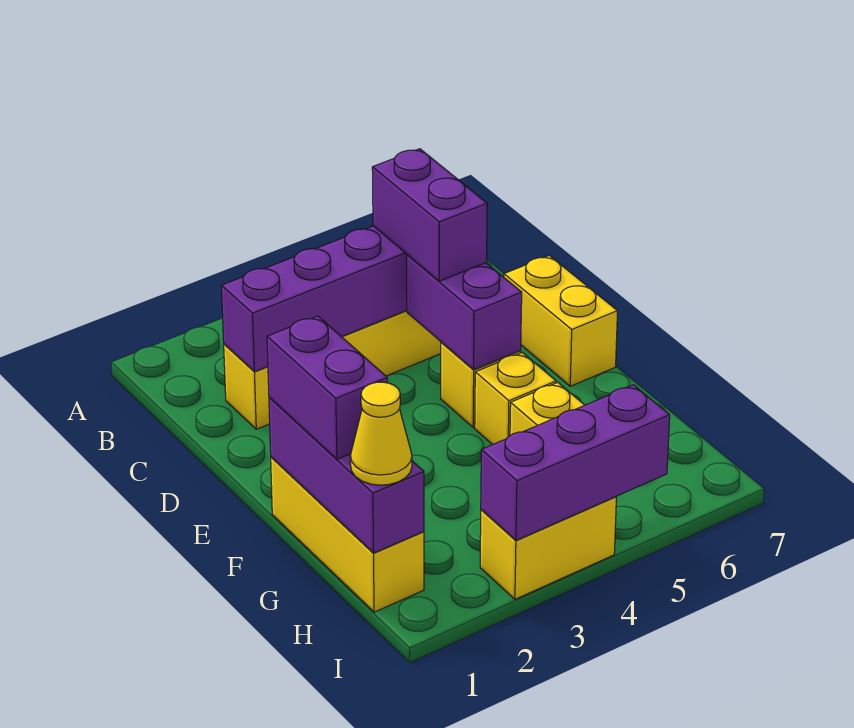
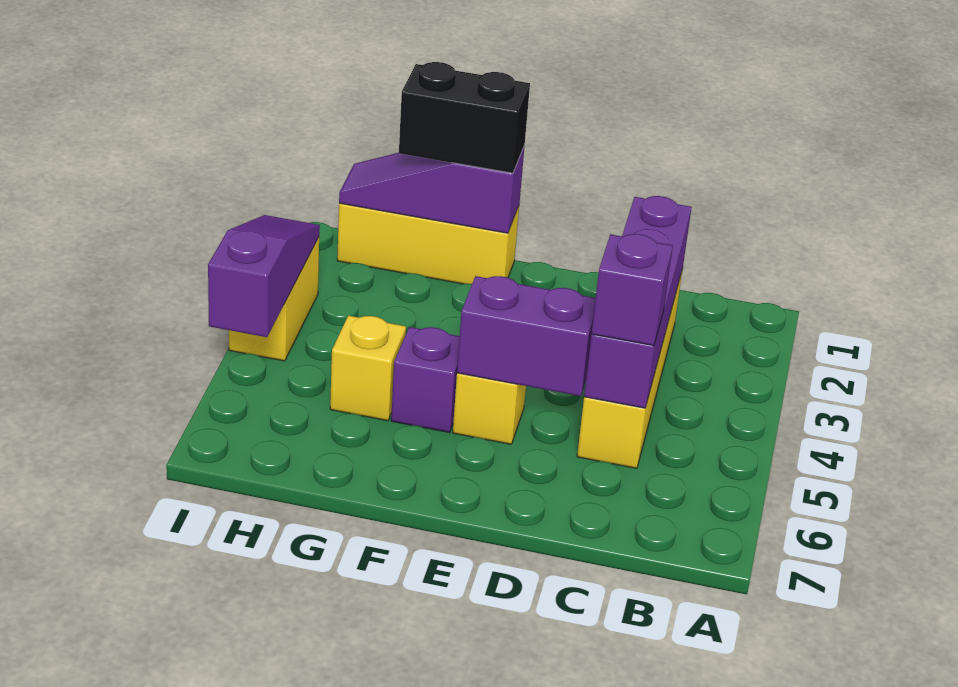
purple 1x2 brick [372,149,487,281] -> purple 1x1 brick [592,234,673,346]
yellow 1x2 brick [504,255,618,386] -> none
purple 1x3 brick [269,397,424,553] -> purple 1x3 slope [339,146,525,233]
purple 1x2 brick [267,316,387,459] -> black 1x2 brick [399,62,530,173]
yellow 1x1 brick [475,352,556,445] -> purple 1x1 brick [391,327,460,432]
yellow 1x1 cone [350,382,412,485] -> none
purple 1x3 brick [481,385,670,540] -> purple 1x3 slope [208,215,320,337]

